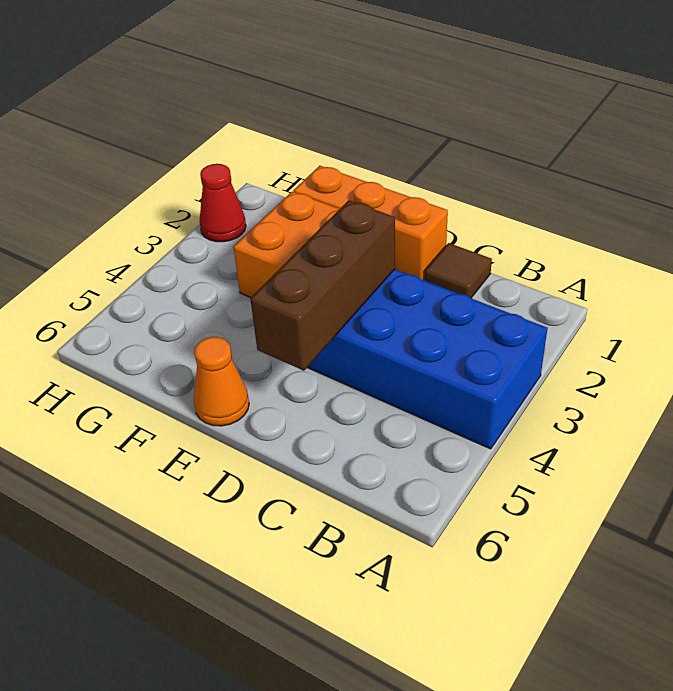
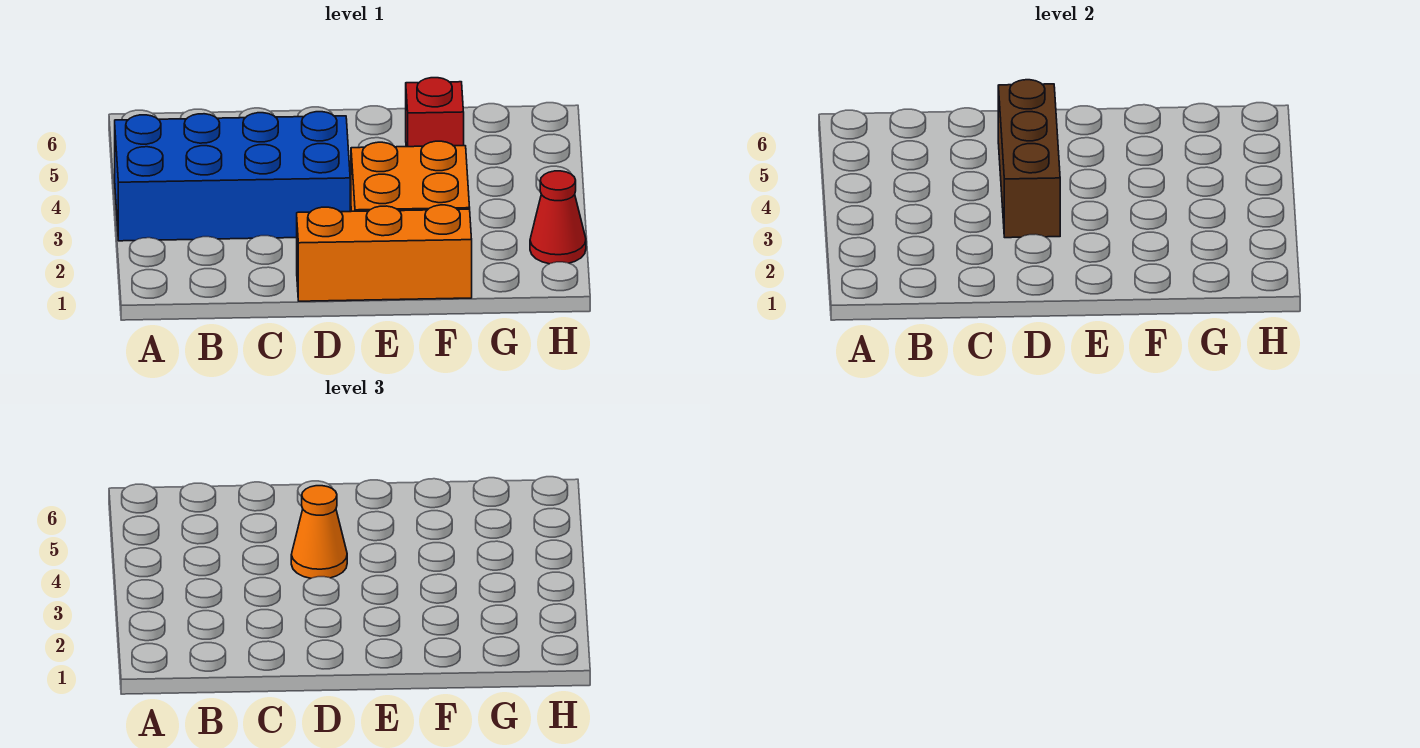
brown 1x1 tile [425,243,492,298] -> none
orange 1x1 cone [194,337,249,426] -> orange 1x1 cone moved to [291,486,347,578]
none -> red 1x1 brick [406,78,464,147]

